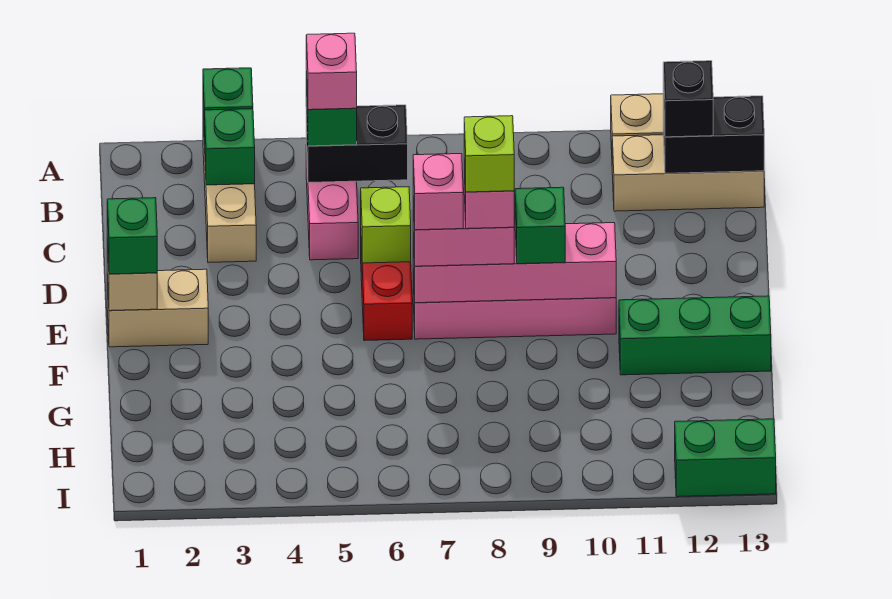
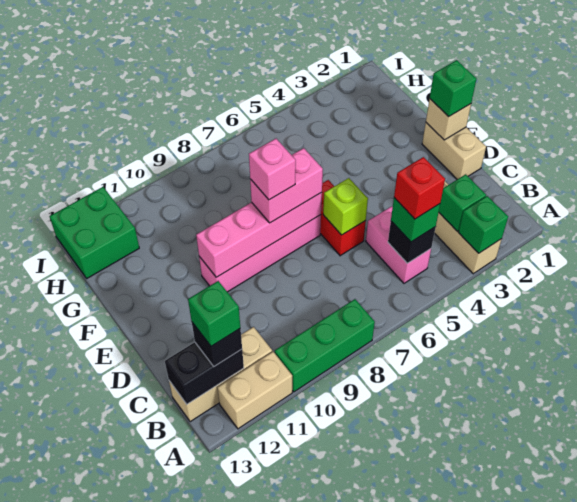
black 1x2 brick [306,105,408,183] -> black 1x1 brick [388,221,436,263]
pink 1x1 brick [306,33,357,110] -> red 1x1 brick [394,157,445,219]
tan 1x2 brick [107,269,208,347] -> tan 1x2 brick turned to [422,123,486,179]
pink 1x1 brick [413,154,463,230] -> none
lime 1x1 brick [464,116,514,192] -> none
green 1x1 brick [515,187,565,264] -> green 1x1 brick moved to [188,281,240,346]
green 1x3 brick [619,296,771,375] -> green 1x3 brick moved to [275,299,375,392]
green 1x2 brick [675,419,776,497] -> green 2x2 brick [50,187,139,278]

